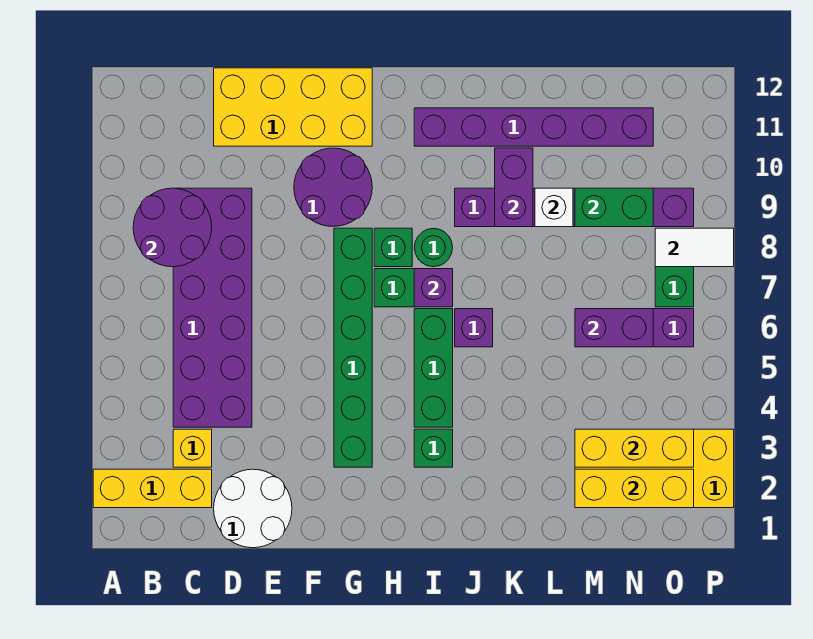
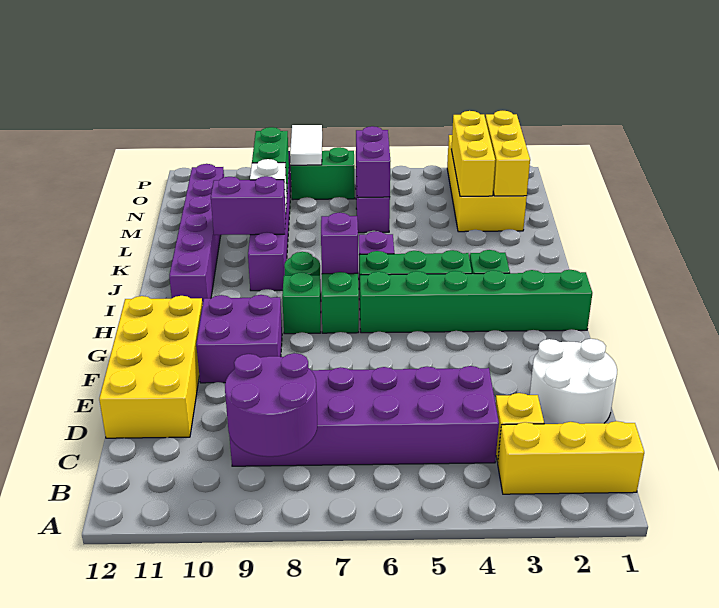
yellow 1x3 brick [93,469,212,508] -> yellow 1x3 brick turned to [498,421,644,494]
purple 2x2 round brick [294,148,372,227] -> purple 2x2 brick [196,295,282,383]
green 1x6 brick [334,228,372,467] -> green 1x6 brick moved to [360,270,592,333]

